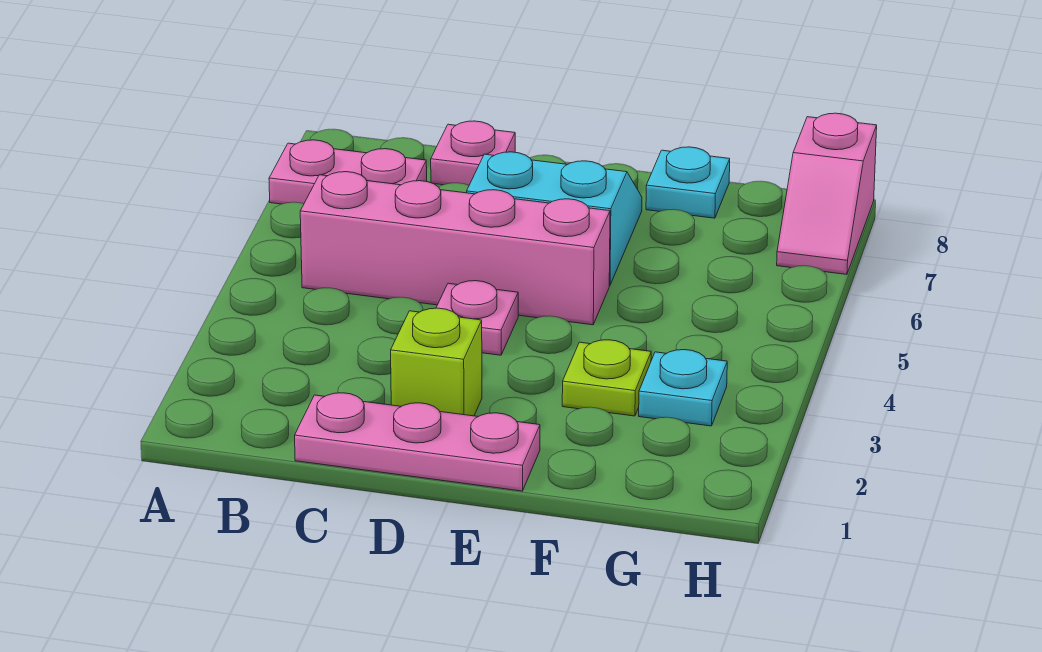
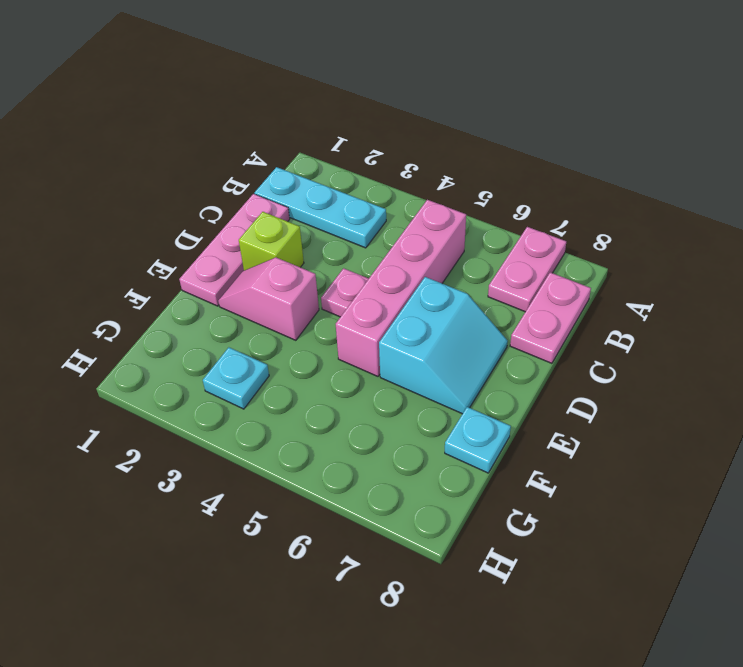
none -> cyan 1x3 plate [255,167,386,248]
pink 1x1 plate [431,121,515,185] -> pink 1x2 plate [510,272,591,363]
lime 1x1 plate [562,340,651,416] -> none
pink 1x2 slope [777,113,877,274] -> pink 1x2 slope moved to [218,258,319,340]

